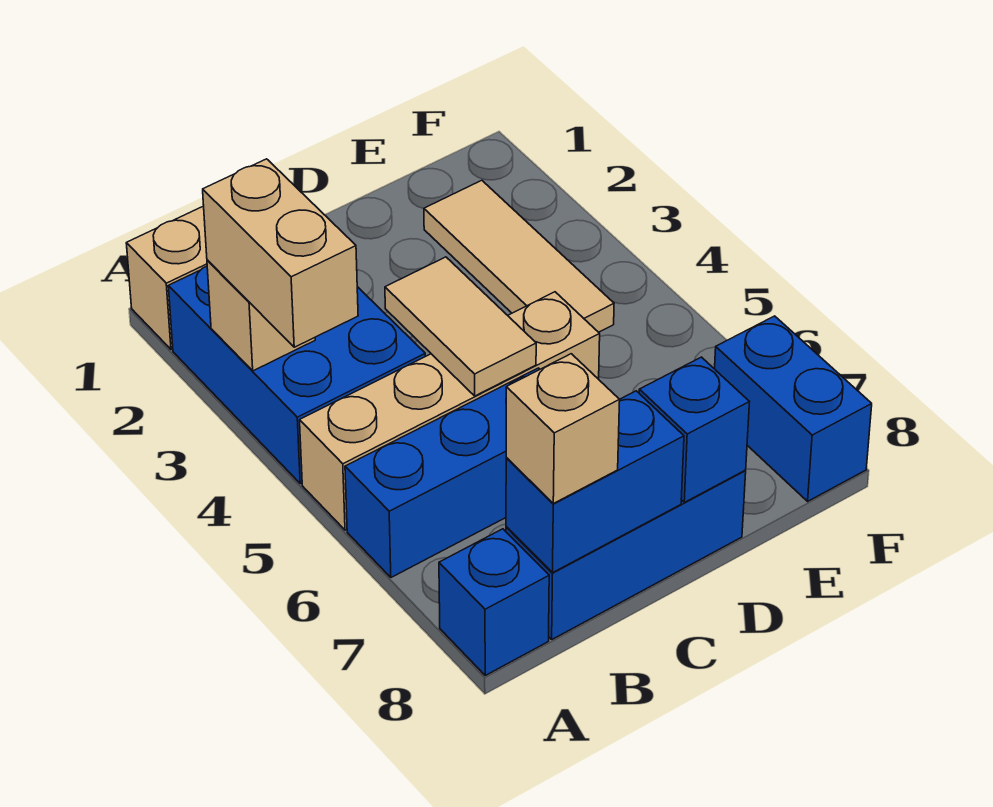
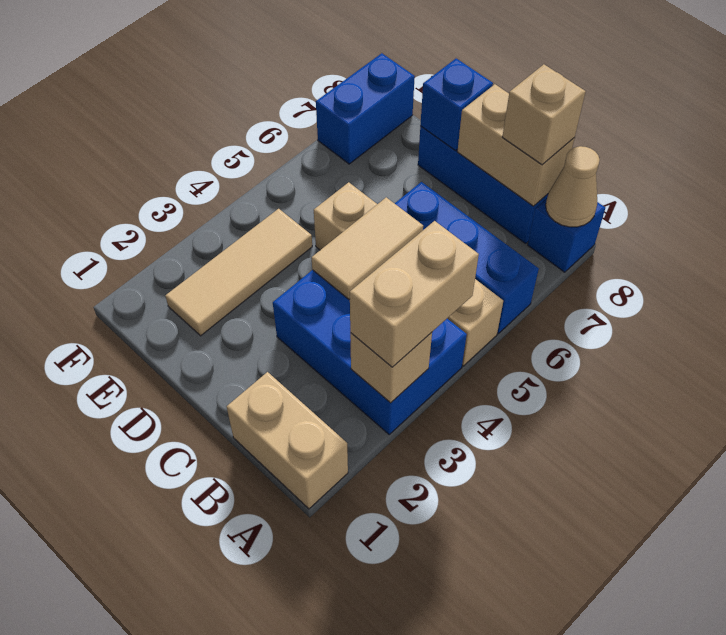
blue 2x3 brick [168,266,425,484] -> blue 2x3 brick turned to [273,270,467,434]
none -> tan 1x1 cone [546,146,600,227]
blue 1x2 brick [506,391,684,572] -> tan 1x2 brick [457,84,574,206]

